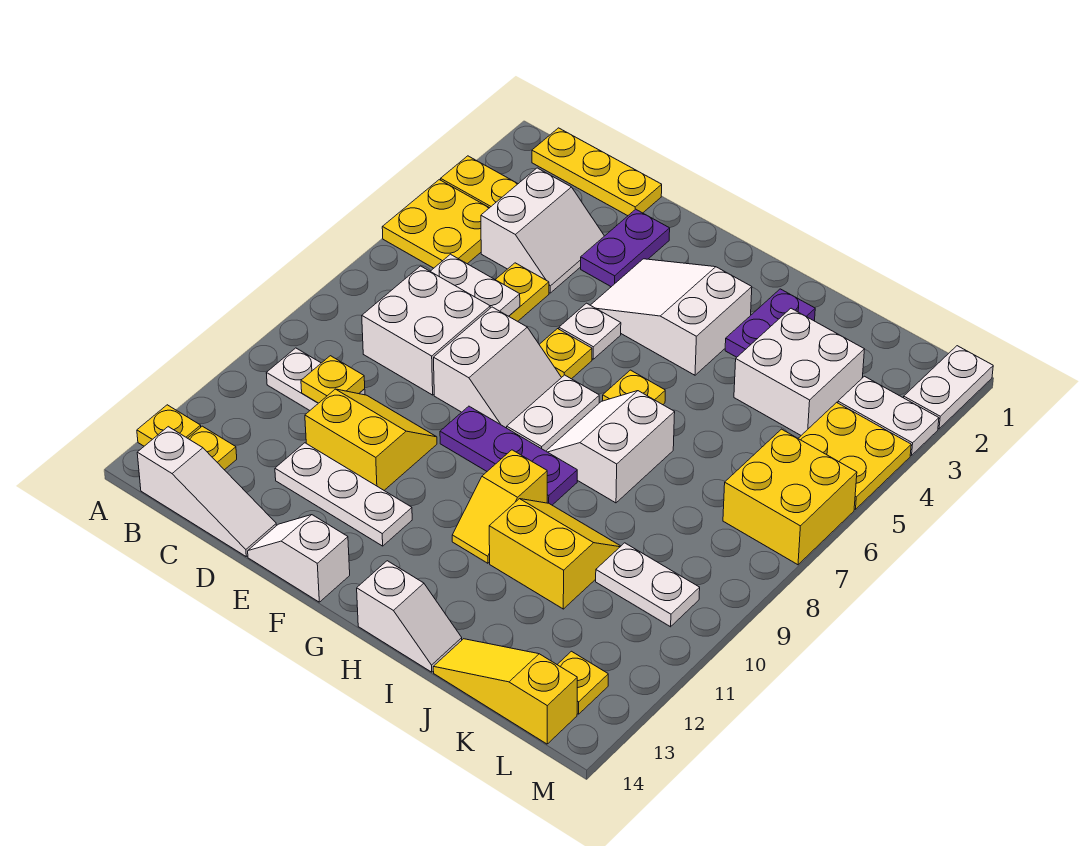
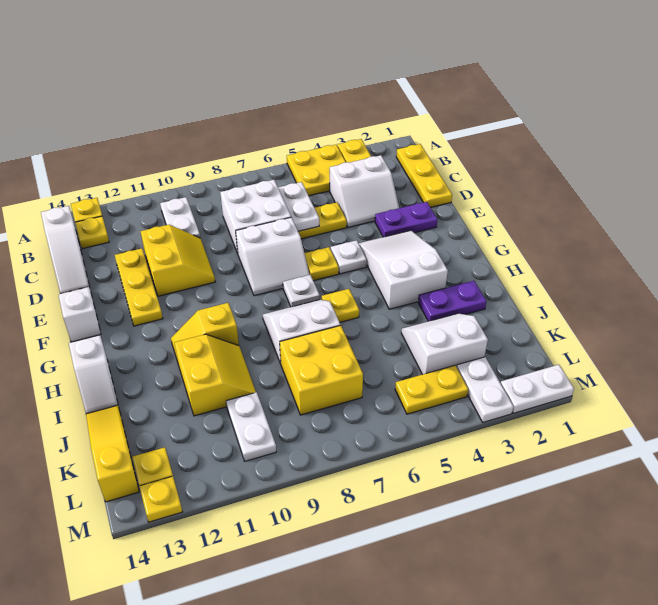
yellow 1x1 plate [301,356,365,403] -> yellow 1x1 plate moved to [139,476,182,522]
white 1x3 plate [275,443,412,546] -> yellow 1x3 plate [115,249,163,326]
purple 1x3 plate [440,406,577,505] -> none
white 1x2 plate [507,375,599,451] -> white 1x1 plate [283,275,320,307]
white 2x2 brick [734,308,865,435] -> white 2x2 slope [401,313,488,375]
yellow 2x2 plate [798,402,911,509] -> yellow 1x2 plate [395,366,468,414]
yellow 2x2 brick [723,429,857,565] -> yellow 2x2 brick moved to [280,325,363,415]

